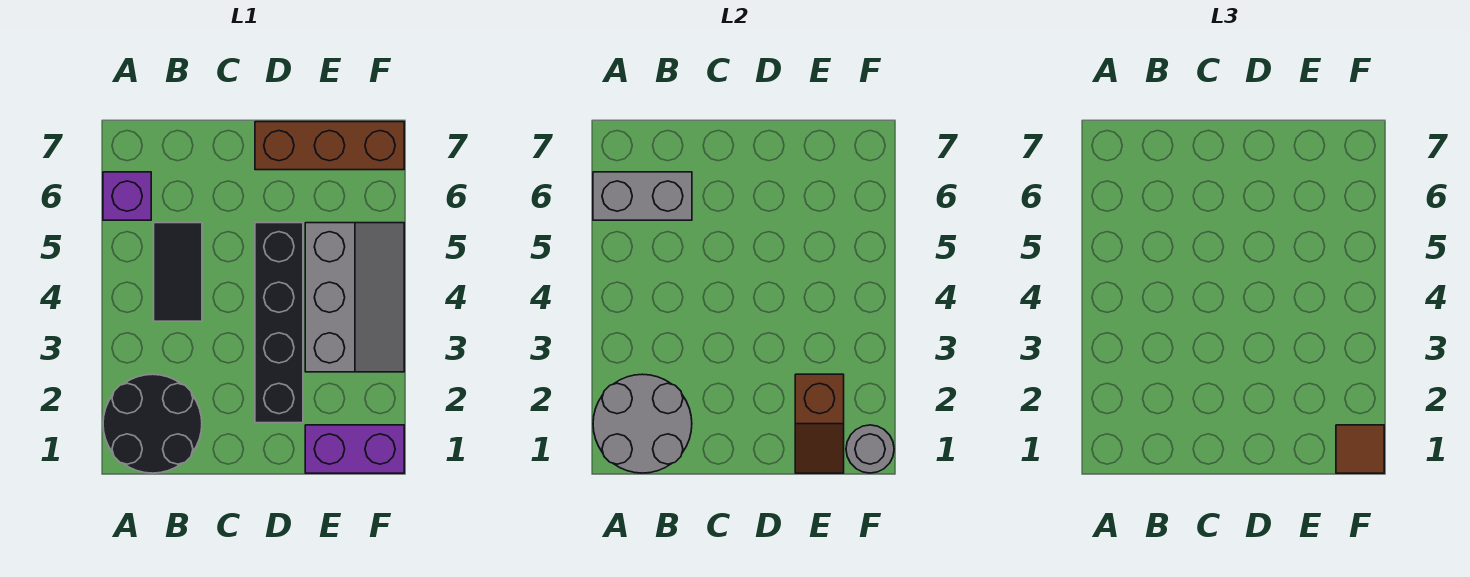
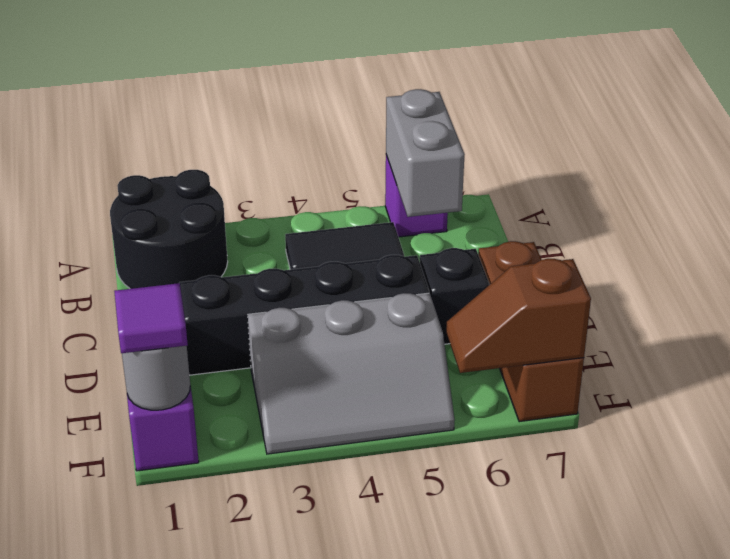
grey 2x2 round brick [593,374,692,473] -> none
none -> black 1x1 brick [420,248,489,344]
brown 1x2 slope [795,374,844,473] -> brown 1x2 slope moved to [446,259,591,373]
brown 1x1 tile [1336,425,1384,473] -> purple 1x1 tile [114,283,188,353]

